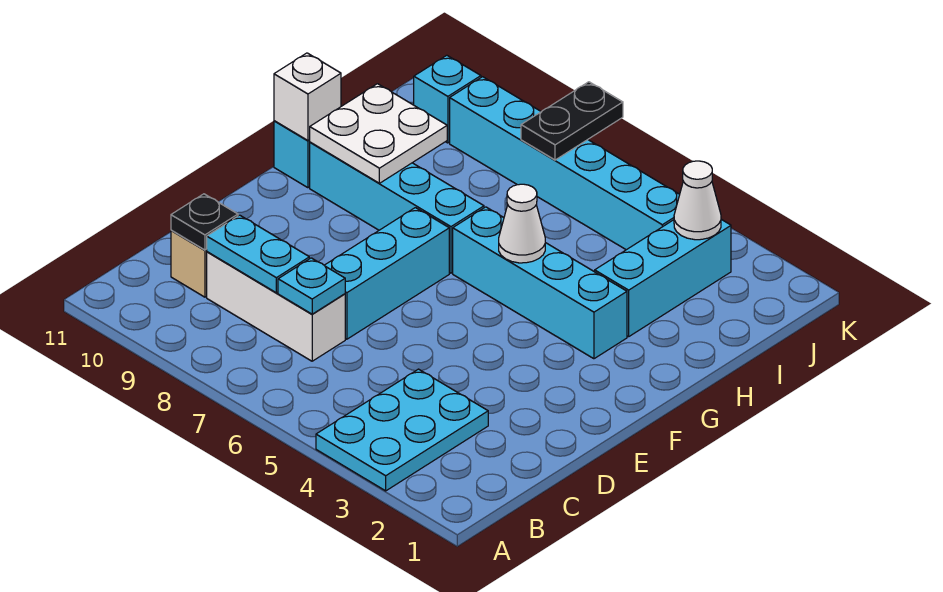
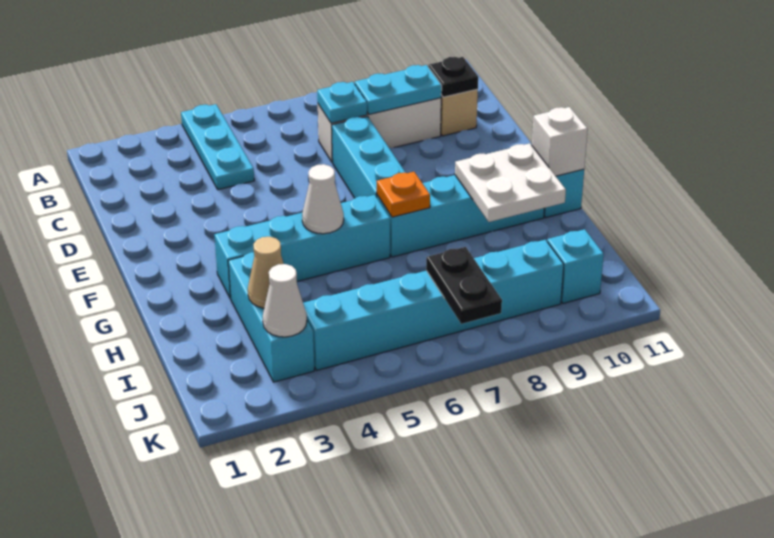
cyan 2x3 plate [316,369,488,491] -> cyan 1x3 plate [181,104,254,190]
none -> orange 1x1 plate [377,172,430,217]
none -> tan 1x1 cone [248,237,284,308]

